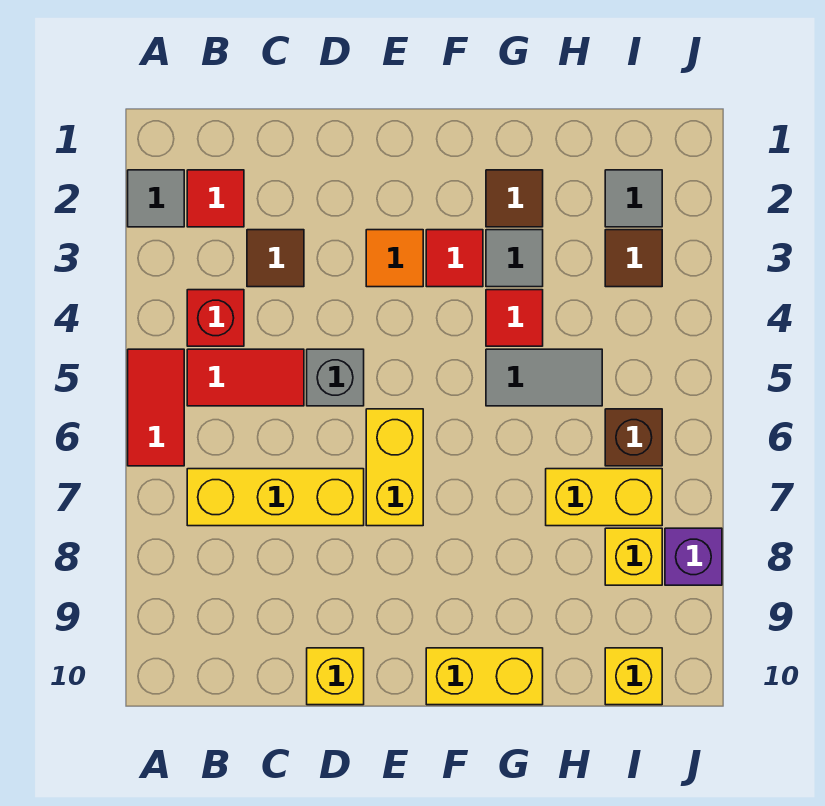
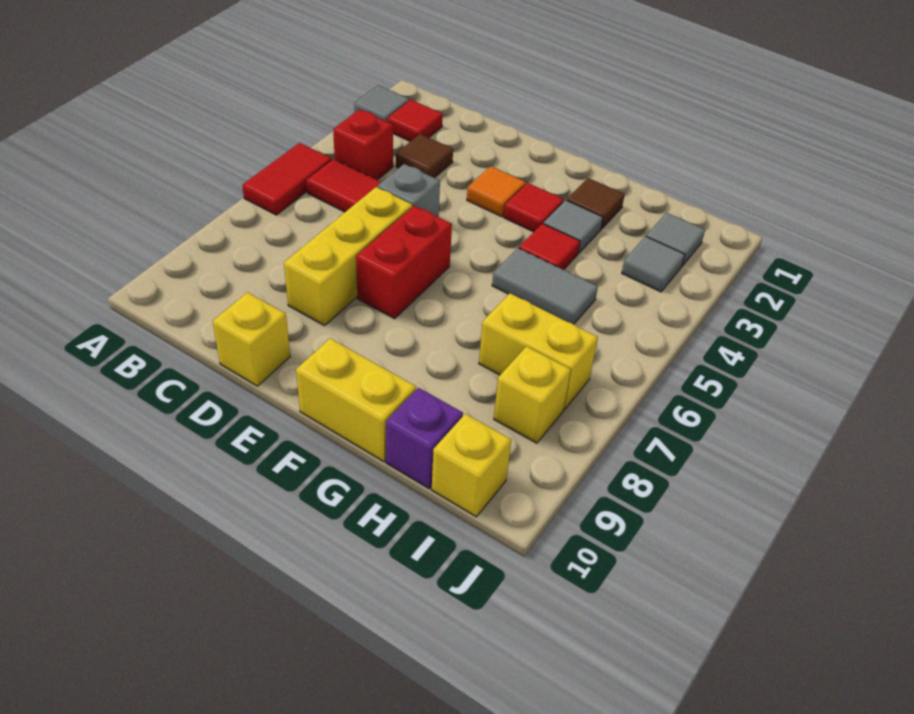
yellow 1x3 brick [187,469,364,526] -> yellow 1x3 brick turned to [284,187,412,326]
yellow 1x2 brick [366,409,423,526] -> red 1x2 brick [356,206,452,319]
brown 1x1 tile [605,230,662,287] -> grey 1x1 tile [622,236,685,292]
brown 1x1 brick [605,409,662,466] -> none
purple 1x1 brick [665,528,722,585] -> purple 1x1 brick moved to [386,388,463,488]

